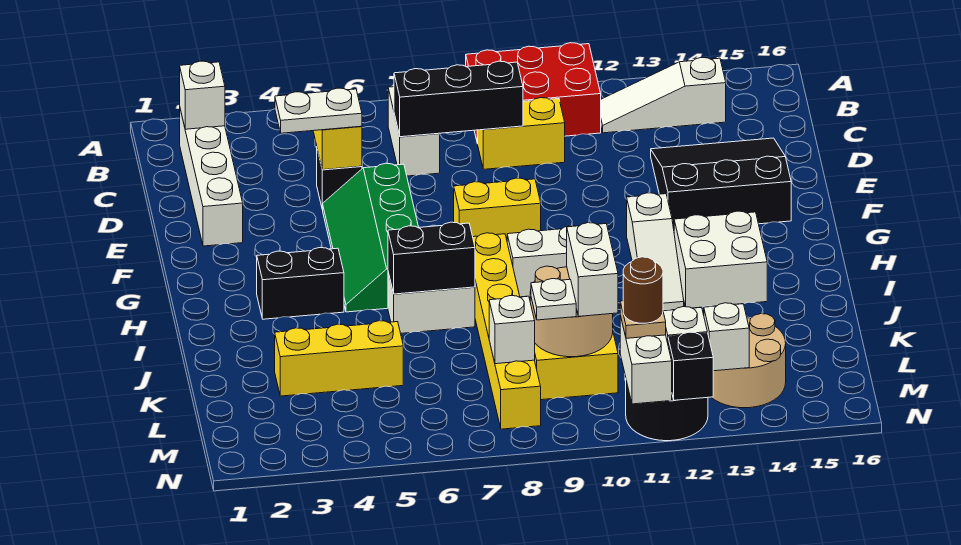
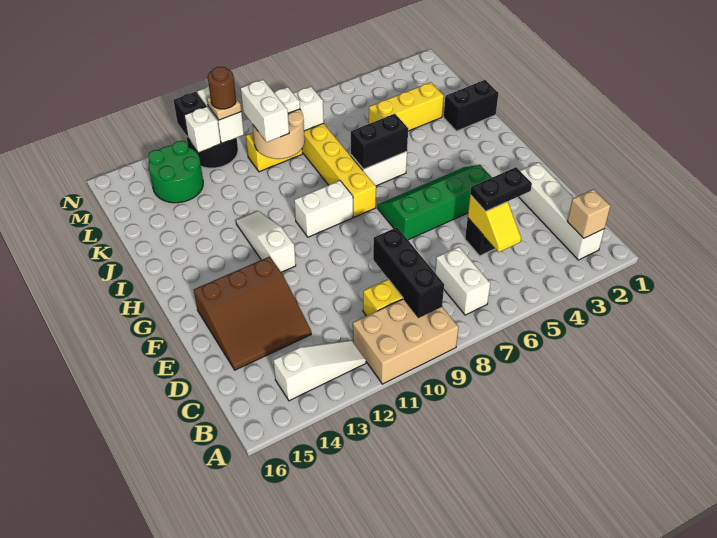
red 2x3 brick [466,43,601,144] -> tan 2x3 brick [353,299,459,384]
white 1x1 brick [180,61,225,129] -> tan 1x1 brick [567,189,610,238]
black 1x3 brick [394,61,523,137] -> black 1x3 brick turned to [373,227,444,317]
white 1x2 plate [275,88,362,133] -> black 1x2 plate [470,167,532,211]
black 3x3 slope [651,138,791,229] -> brown 3x3 slope [194,257,311,370]
green 2x4 slope [322,163,419,312] -> green 2x4 slope turned to [377,165,492,240]
yellow 1x2 brick [454,178,541,239] -> none
black 1x2 brick [257,248,344,319] -> black 1x2 brick moved to [444,80,499,131]
white 2x2 brick [674,211,767,308] -> none
tan 2x2 round brick [711,314,786,408] -> green 2x2 round brick [148,141,203,203]
white 1x1 brick [704,303,749,371] -> none

